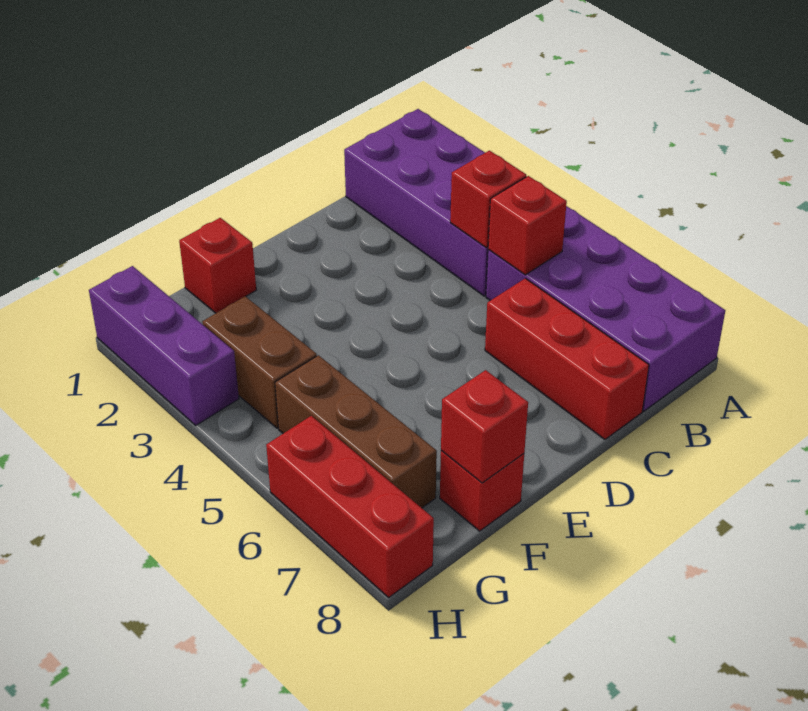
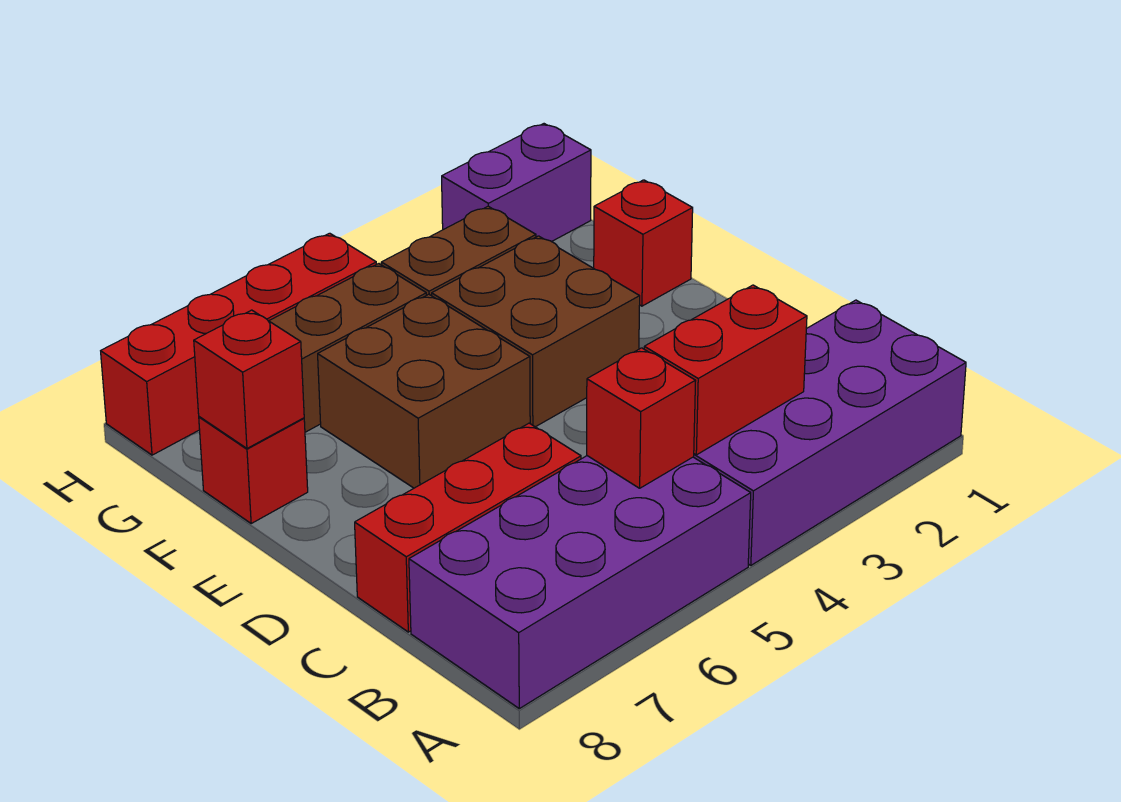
red 1x1 brick [450,151,526,248] -> red 1x2 brick [644,285,807,455]
none -> brown 2x2 brick [432,236,640,427]
none -> brown 2x2 brick [318,294,530,488]
purple 1x3 brick [89,266,239,425] -> purple 1x2 brick [442,124,591,242]
red 1x3 brick [266,416,434,597] -> red 1x4 brick [101,233,376,455]

